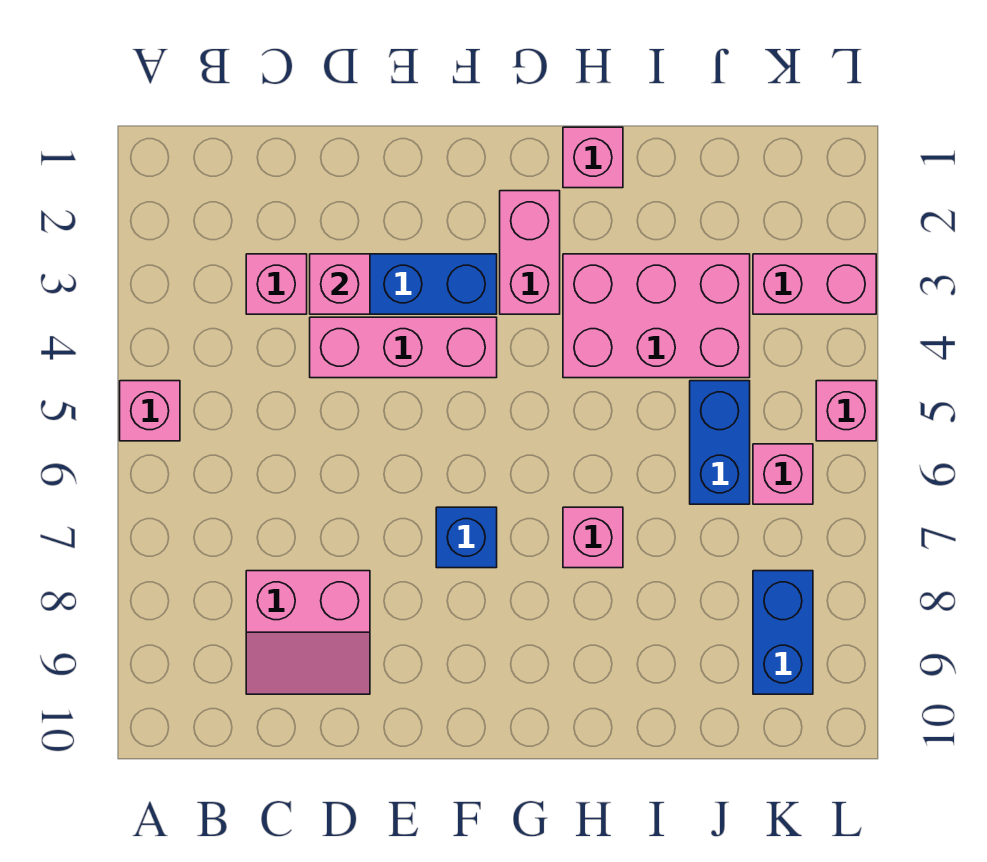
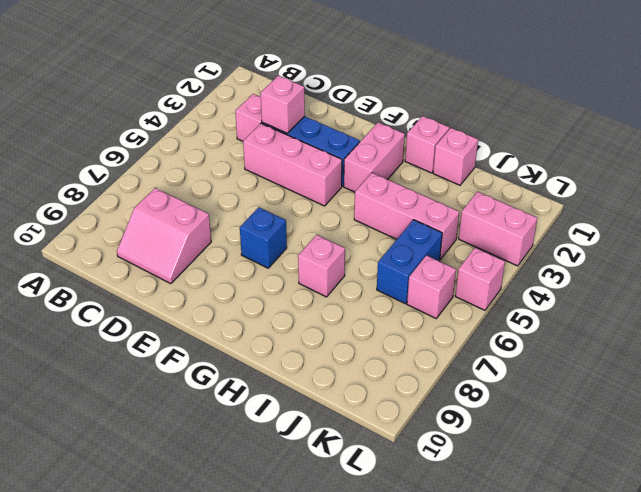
pink 1x1 brick [120,381,180,441] -> pink 1x1 brick moved to [433,128,478,185]
pink 2x3 brick [563,254,750,378] -> pink 1x3 brick [354,173,459,259]
blue 1x2 brick [753,571,813,694] -> none

